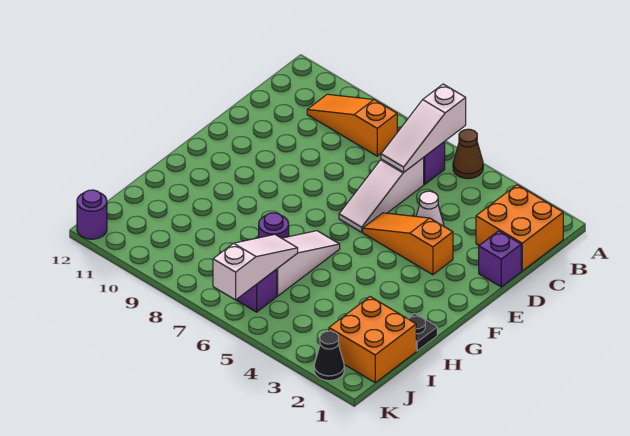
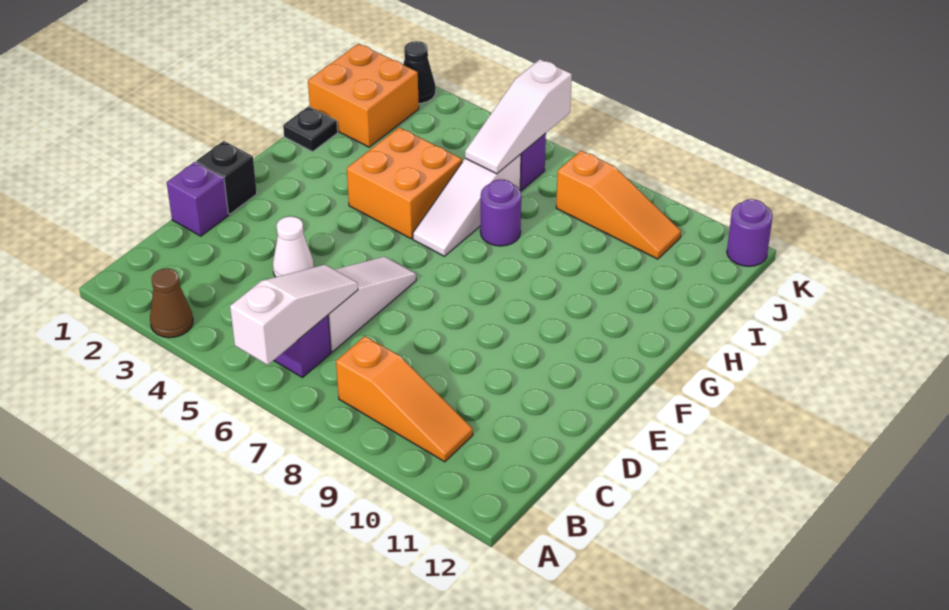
brown 1x1 cone [453,129,483,179] -> brown 1x1 cone moved to [150,268,193,338]
orange 2x2 brick [476,185,563,271] -> orange 2x2 brick moved to [347,127,462,239]
none -> black 1x1 brick [196,141,257,214]
orange 1x3 slope [363,213,453,275] -> orange 1x3 slope moved to [556,150,681,259]

